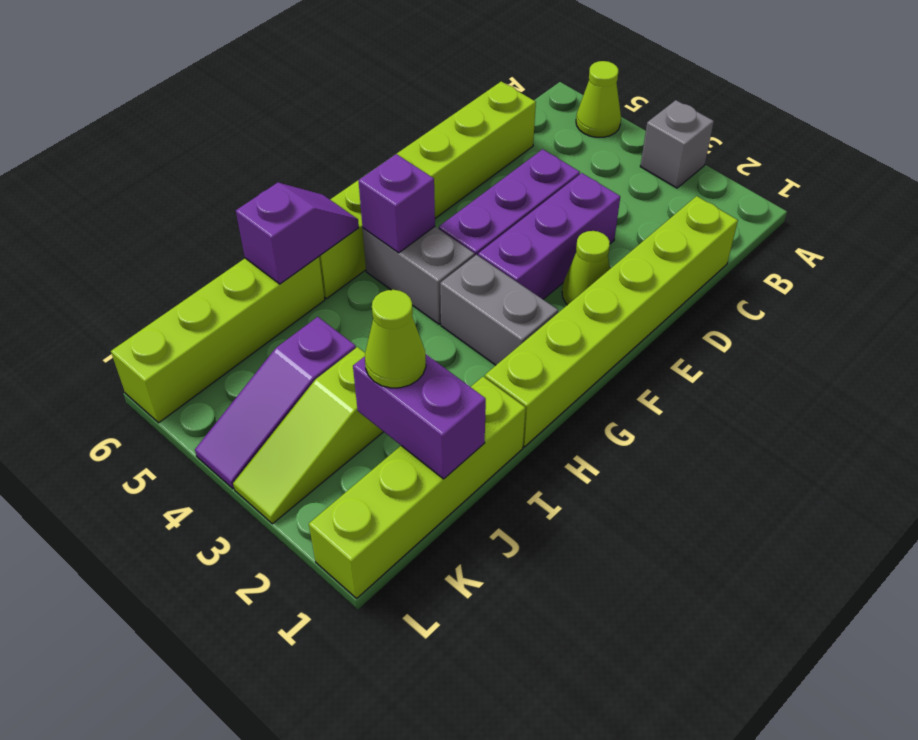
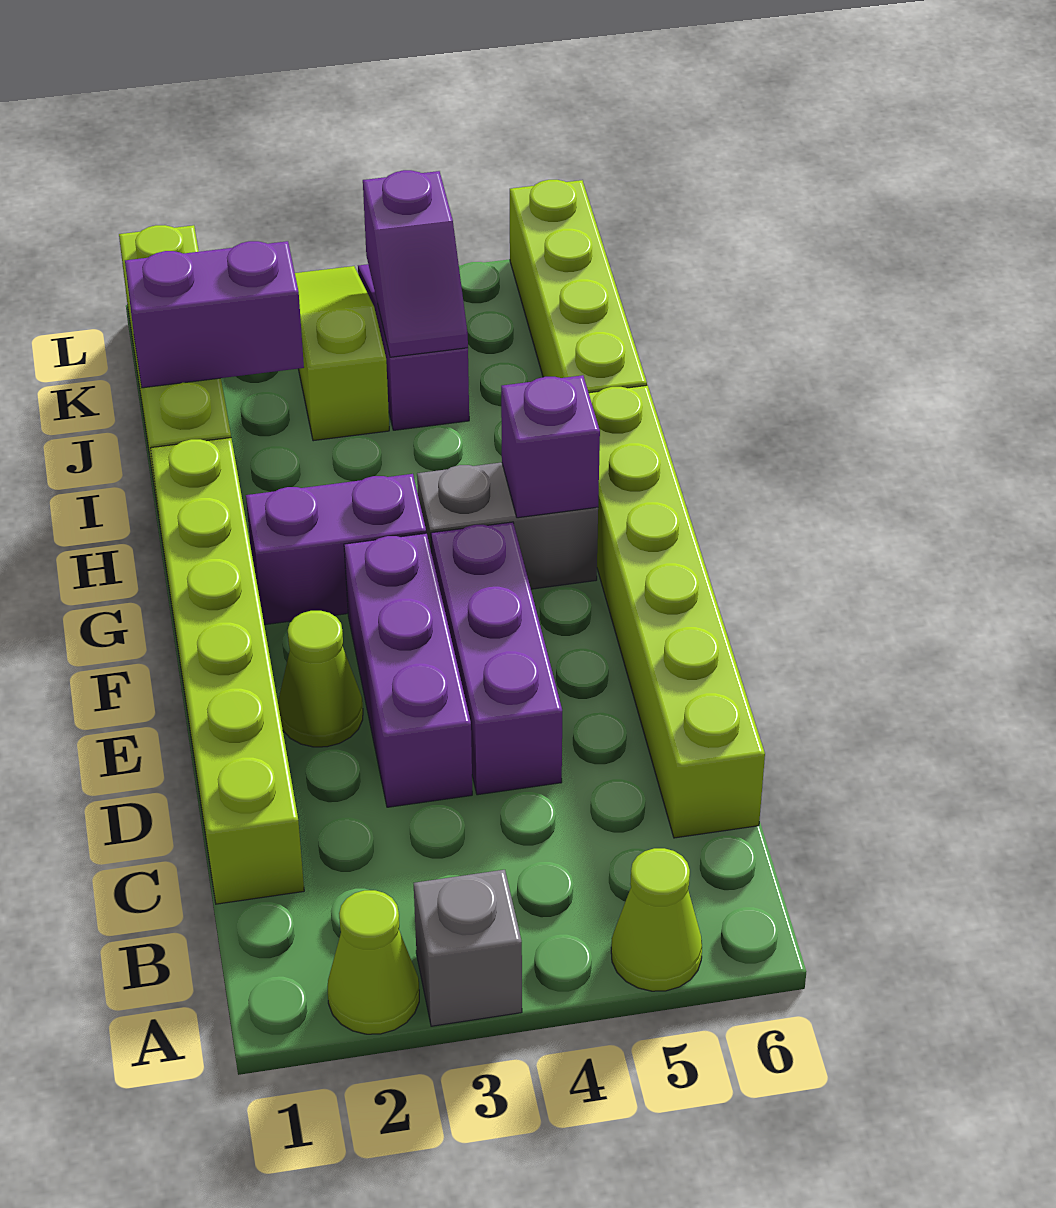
grey 1x2 brick [440,255,558,365] -> purple 1x2 brick [246,474,426,625]
purple 1x2 slope [236,183,359,284] -> purple 1x2 slope moved to [363,170,468,357]
lime 1x1 cone [365,290,426,388] -> lime 1x1 cone moved to [328,890,419,1034]

